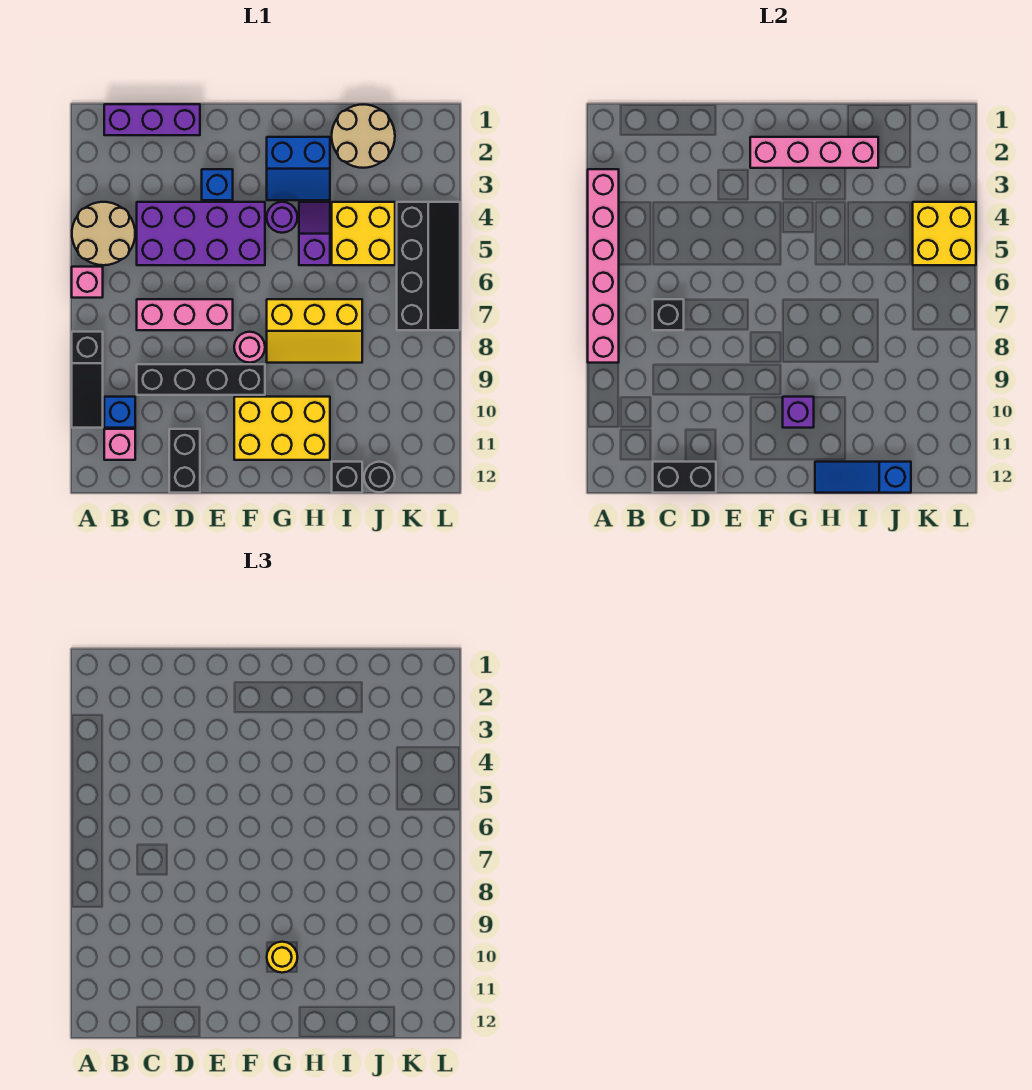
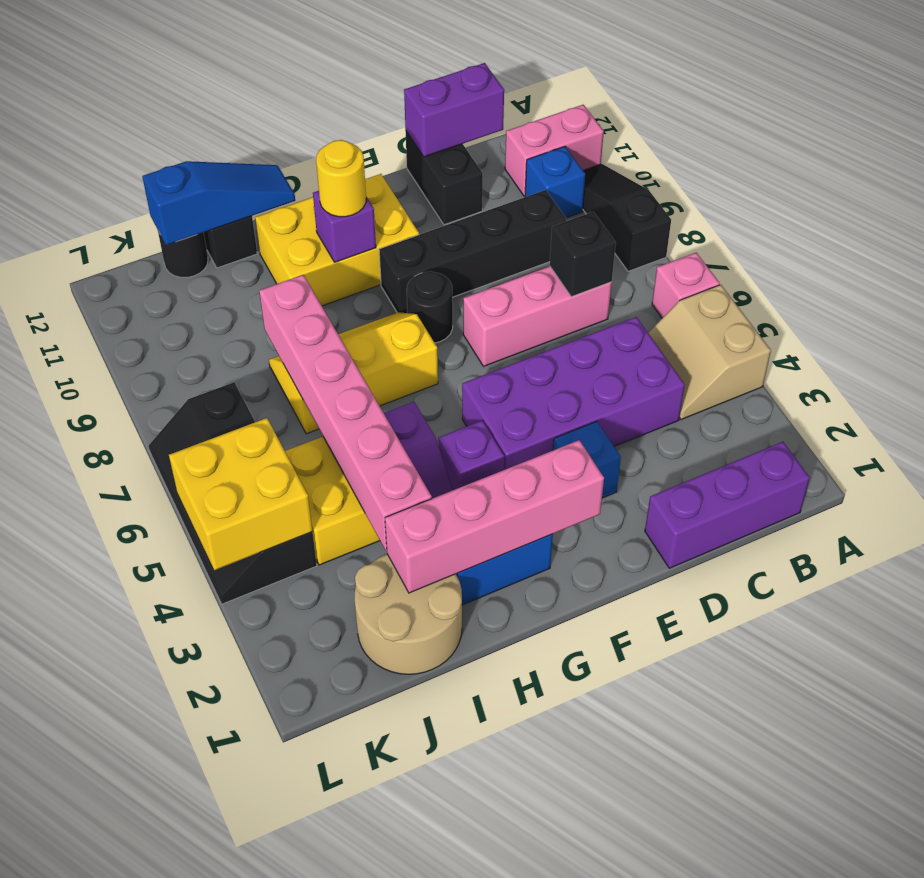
pink 1x6 brick [588,169,619,363] -> pink 1x6 brick moved to [259,275,432,551]
tan 2x2 round brick [72,202,135,265] -> tan 2x2 slope [648,285,771,419]
pink 1x1 brick [104,429,135,460] -> pink 1x2 brick [505,105,604,196]
black 1x2 brick [653,462,716,493] -> purple 1x2 brick [404,63,504,157]
pink 1x1 round brick [234,332,265,363] -> black 1x1 round brick [407,271,453,343]
purple 1x1 round brick [267,202,298,233] -> purple 1x1 brick [438,421,504,490]

